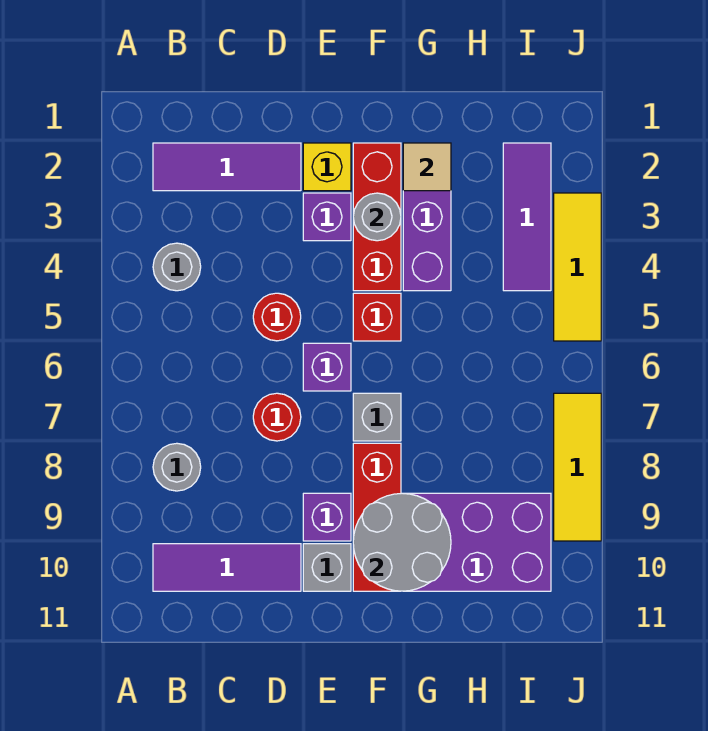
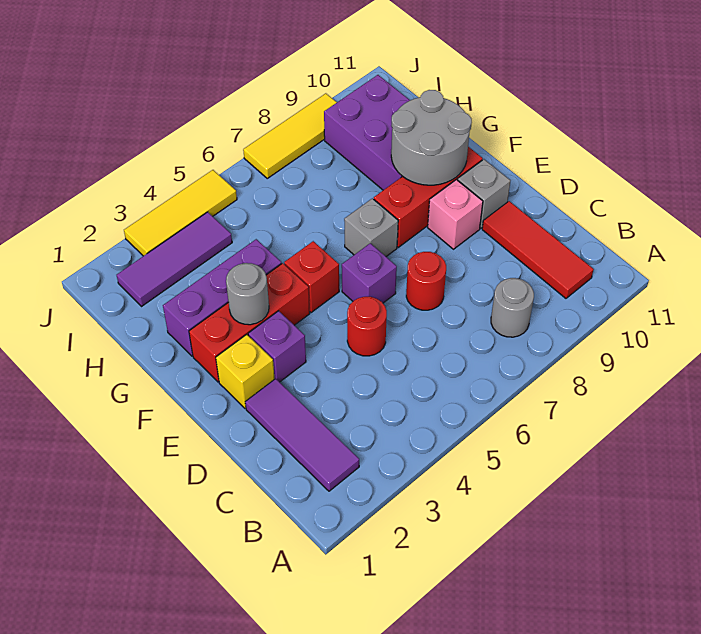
grey 1x1 round brick [153,243,201,291] -> none
purple 1x3 tile [153,544,301,591] -> red 1x3 tile [482,201,594,298]
purple 1x1 brick [303,493,351,541] -> pink 1x1 brick [428,180,483,249]
tan 1x1 tile [403,143,451,191] -> none

